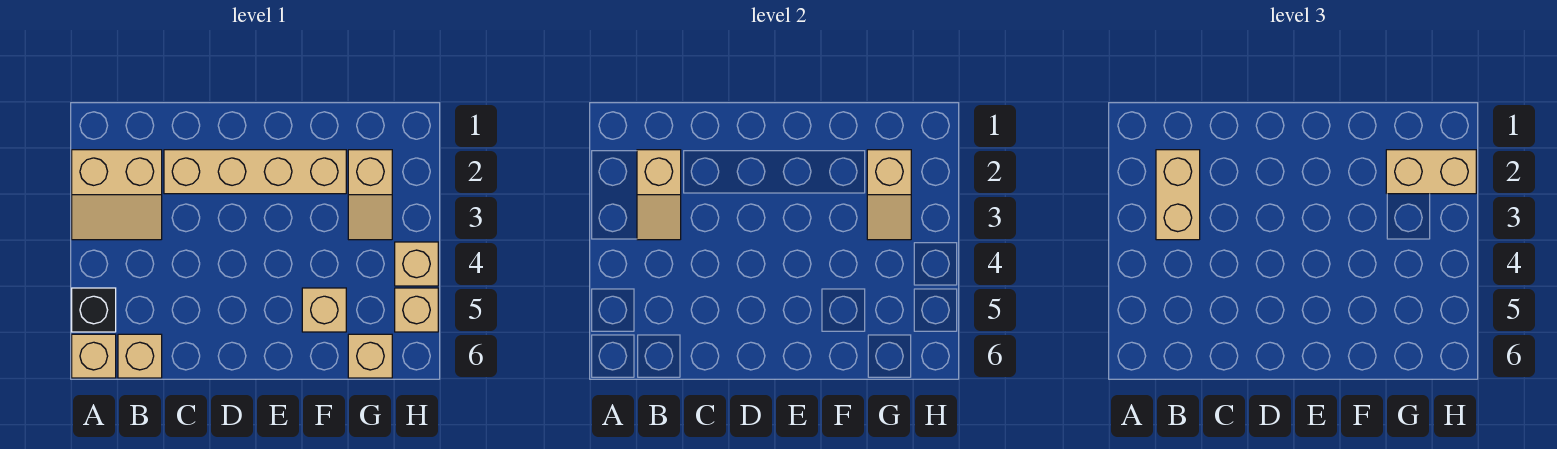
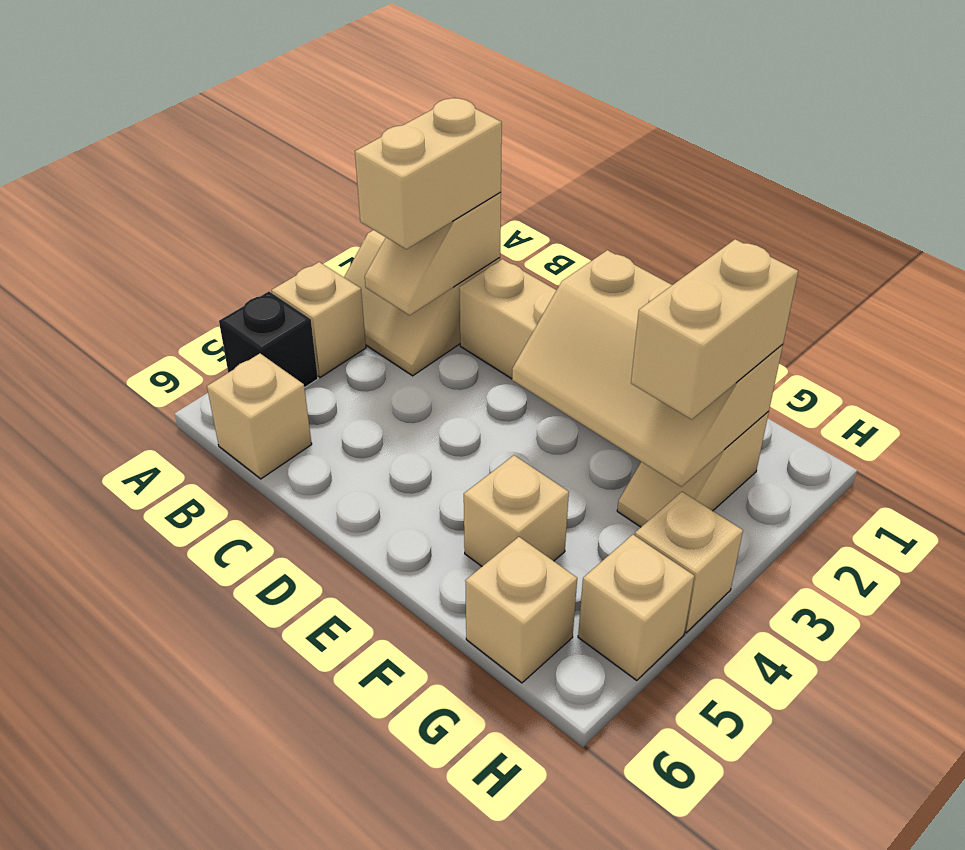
tan 1x1 brick [72,334,116,378] -> tan 1x1 brick moved to [272,262,366,377]
tan 1x2 slope [867,150,911,240] -> tan 2x3 slope [512,250,783,487]
tan 1x2 brick [1386,150,1476,194] -> tan 1x2 brick turned to [631,239,798,420]

